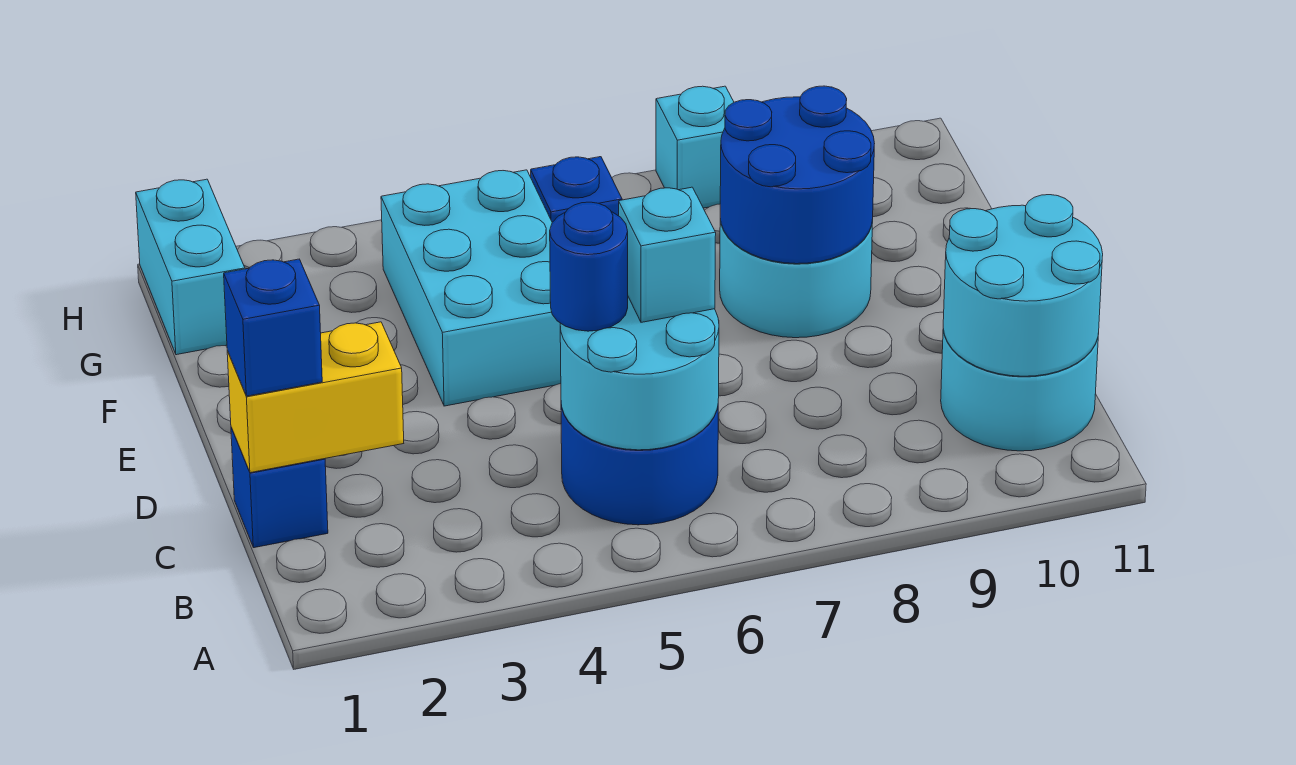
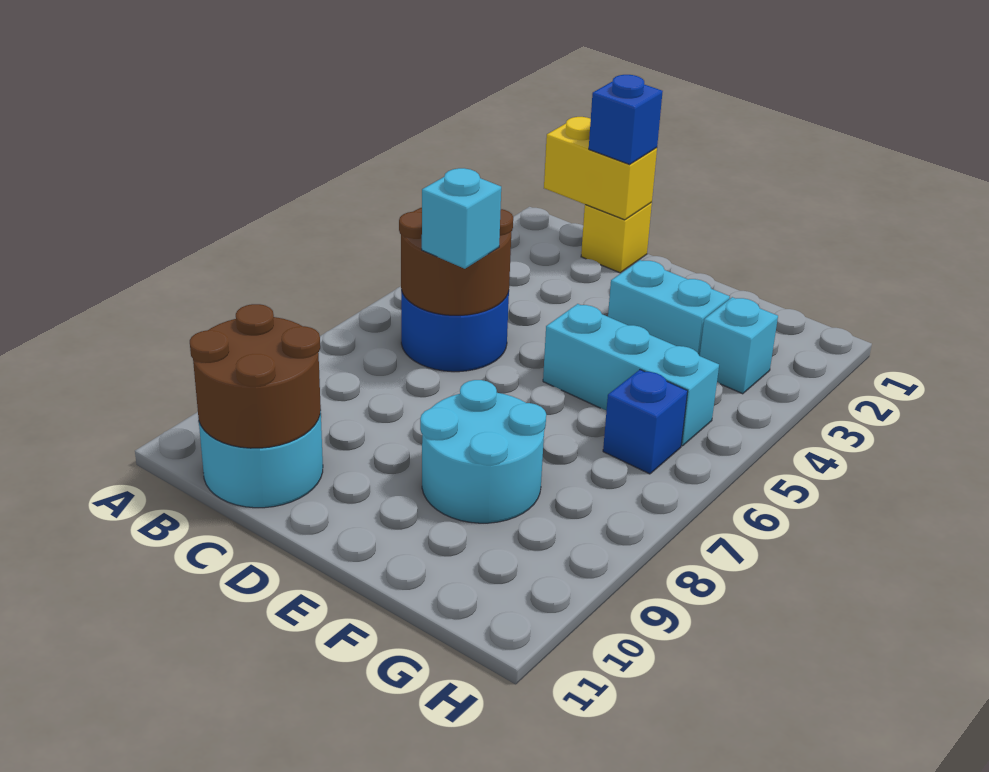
cyan 2x2 round brick [560,297,719,450] -> brown 2x2 round brick [399,208,513,315]
cyan 2x2 round brick [943,195,1103,376] -> brown 2x2 round brick [190,304,321,448]
blue 1x1 brick [231,428,328,548] -> yellow 1x1 brick [581,202,652,273]
yellow 1x2 brick [227,322,404,473] -> yellow 1x2 brick turned to [544,117,657,220]
blue 1x1 round brick [550,202,628,331] -> none
cyan 2x3 brick [381,170,561,406] -> cyan 1x3 brick [543,304,719,446]
blue 2x2 round brick [720,86,875,264] -> none
cyan 1x2 brick [136,179,245,355] -> cyan 1x2 brick moved to [608,260,730,356]
cyan 1x1 brick [656,86,734,208] -> cyan 1x1 brick moved to [700,297,778,394]

